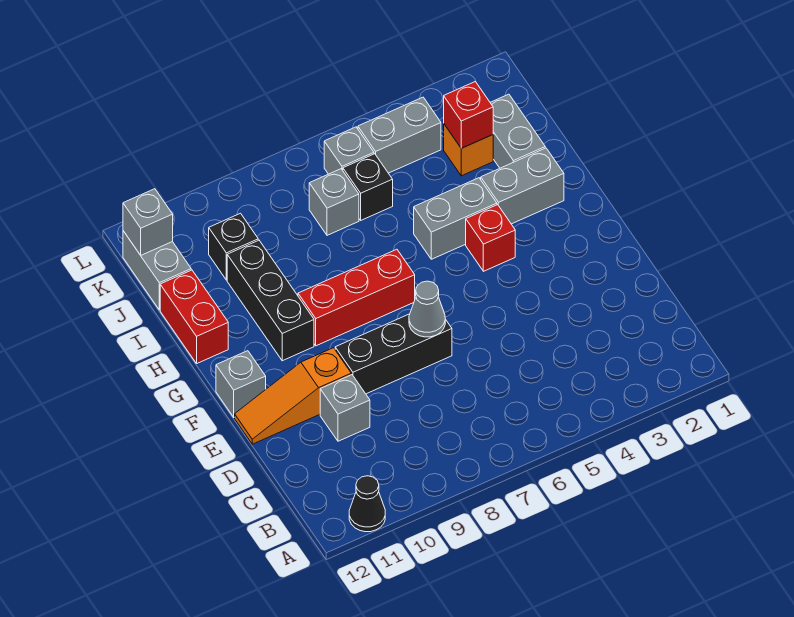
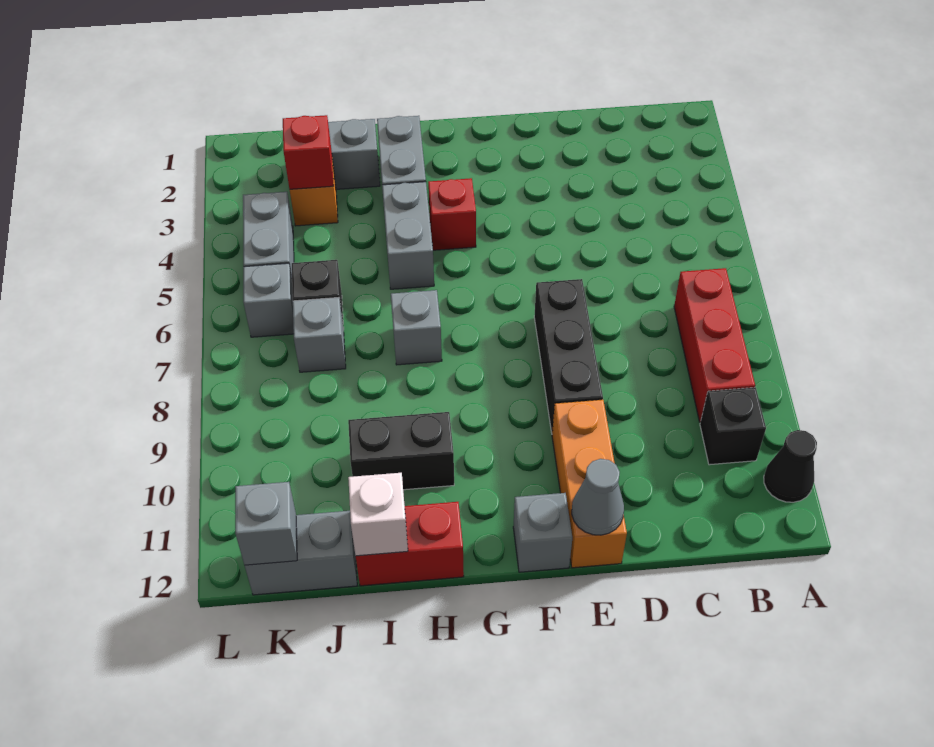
grey 1x1 brick [320,375,370,441] -> grey 1x1 brick moved to [391,290,442,365]
grey 1x1 cone [409,281,445,337] -> grey 1x1 cone moved to [572,459,624,535]
orange 1x3 slope [235,348,351,444] -> orange 1x3 brick [552,400,627,568]
red 1x3 brick [298,249,415,346] -> red 1x3 brick moved to [674,268,755,422]
black 1x3 brick [227,240,314,361] -> black 1x2 brick [348,412,454,490]
none -> white 1x1 brick [348,473,408,556]
black 1x1 brick [209,213,258,280] -> black 1x1 brick moved to [700,387,766,465]

